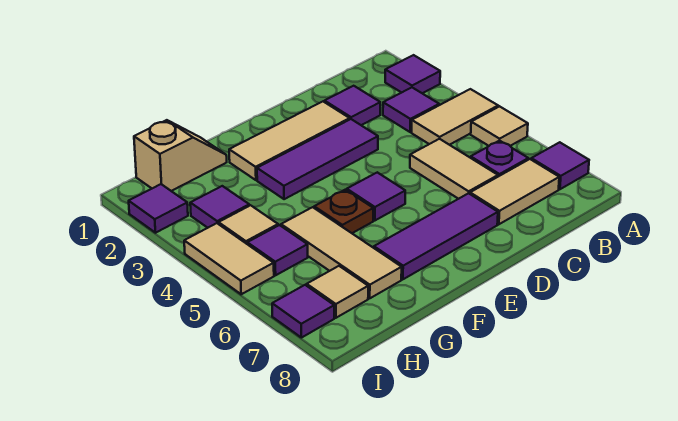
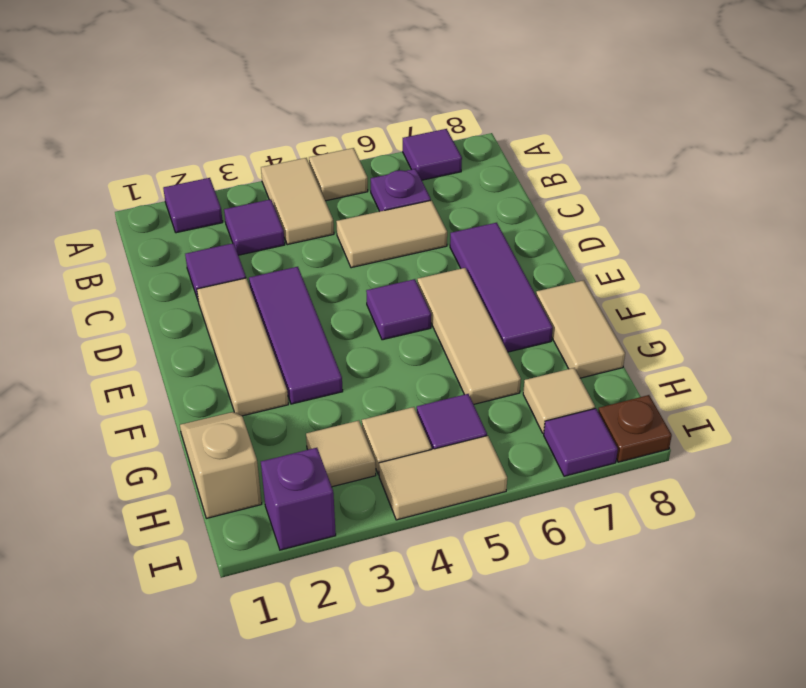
tan 1x2 tile [470,159,559,224] -> tan 1x2 tile moved to [536,280,625,378]
brown 1x1 plate [314,190,373,233] -> brown 1x1 plate moved to [598,395,672,462]
tan 1x3 tile [281,207,402,298] -> tan 1x3 tile turned to [417,268,521,404]
purple 1x1 tile [190,186,249,228] -> tan 1x1 tile [306,421,376,487]
purple 1x1 tile [129,184,188,233] -> purple 1x1 brick [261,448,336,550]

